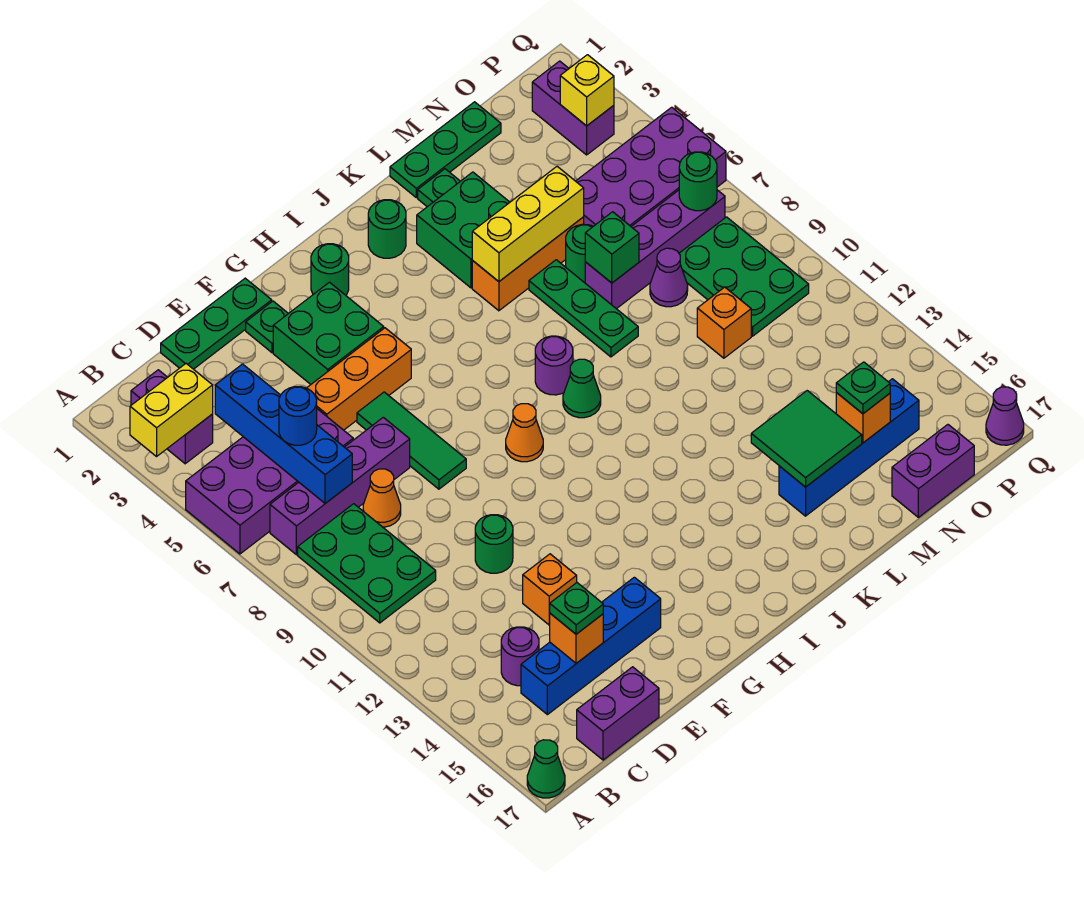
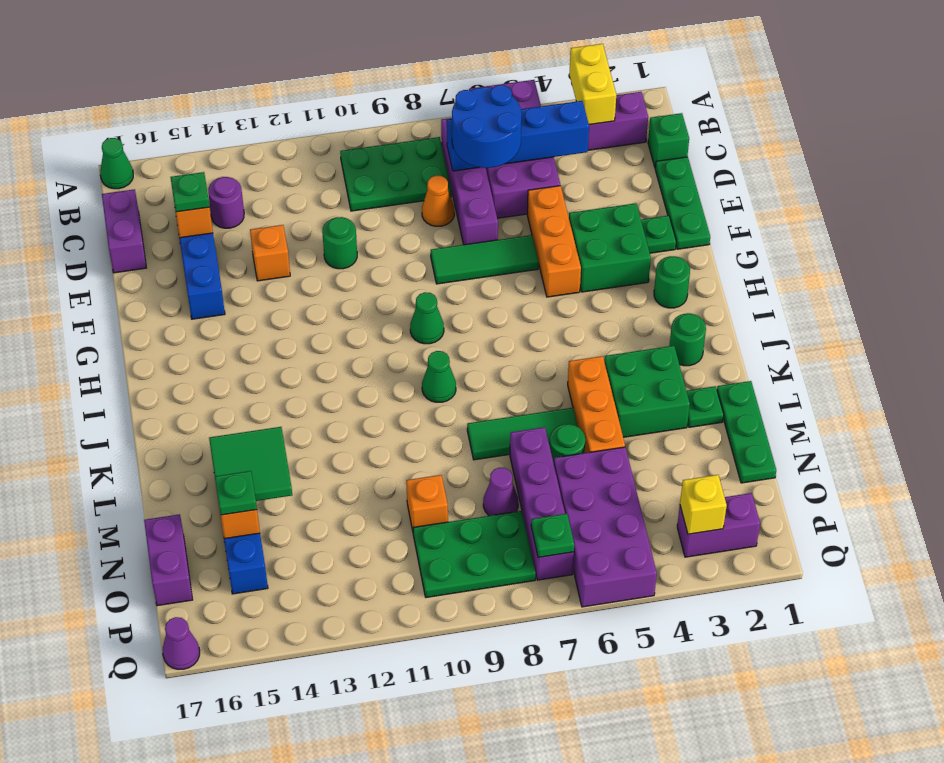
blue 1x1 round brick [279,387,317,445] -> blue 2x2 round brick [452,85,522,168]
orange 1x1 cone [506,404,543,462] -> green 1x1 cone [410,292,444,344]
purple 1x1 round brick [535,336,573,395] -> none
yellow 1x3 brick [472,167,584,282] -> none
green 1x3 plate [529,260,638,357] -> green 1x3 tile [467,408,578,460]
green 1x1 brick [585,212,639,283] -> green 1x1 brick moved to [648,113,689,167]
green 1x1 round brick [679,152,717,211] -> green 1x1 plate [531,514,574,557]

